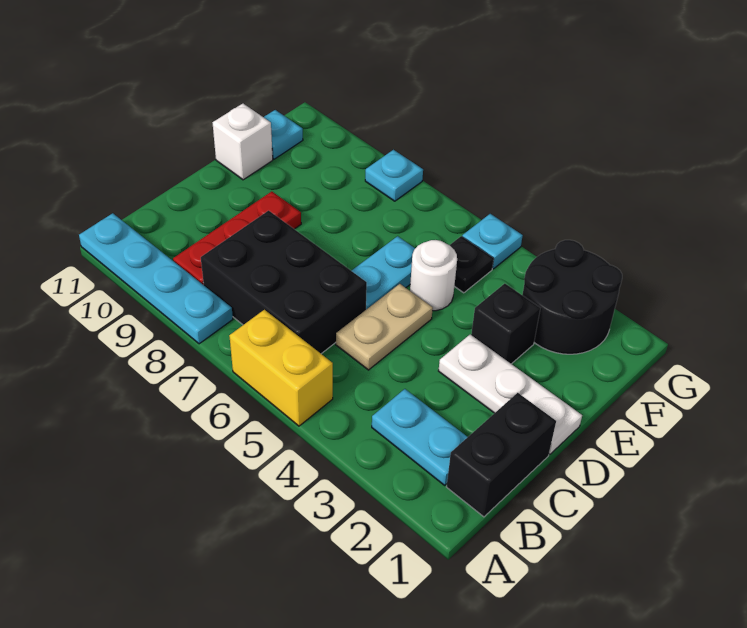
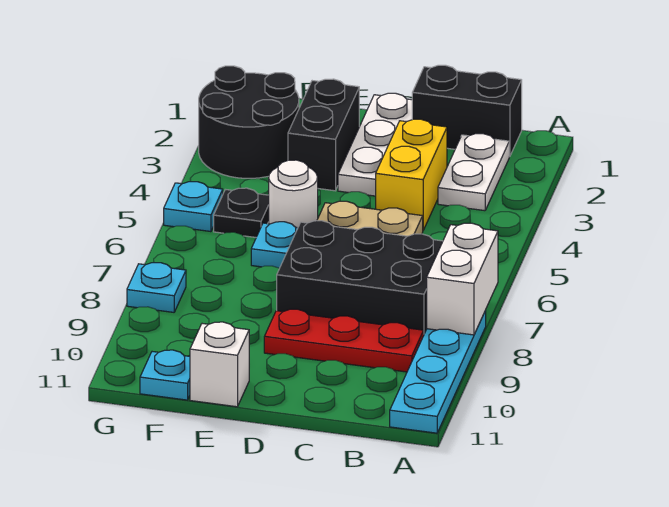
yellow 1x2 brick [229,310,333,426] -> yellow 1x2 brick moved to [376,119,447,230]
none -> white 1x2 brick [427,223,498,335]
cyan 1x2 plate [372,389,467,485] -> white 1x2 plate [438,134,509,211]
black 2x3 brick [201,211,367,354] -> black 2x3 brick turned to [277,221,443,334]
black 1x1 brick [471,284,540,364] -> black 1x2 brick [288,79,359,191]

